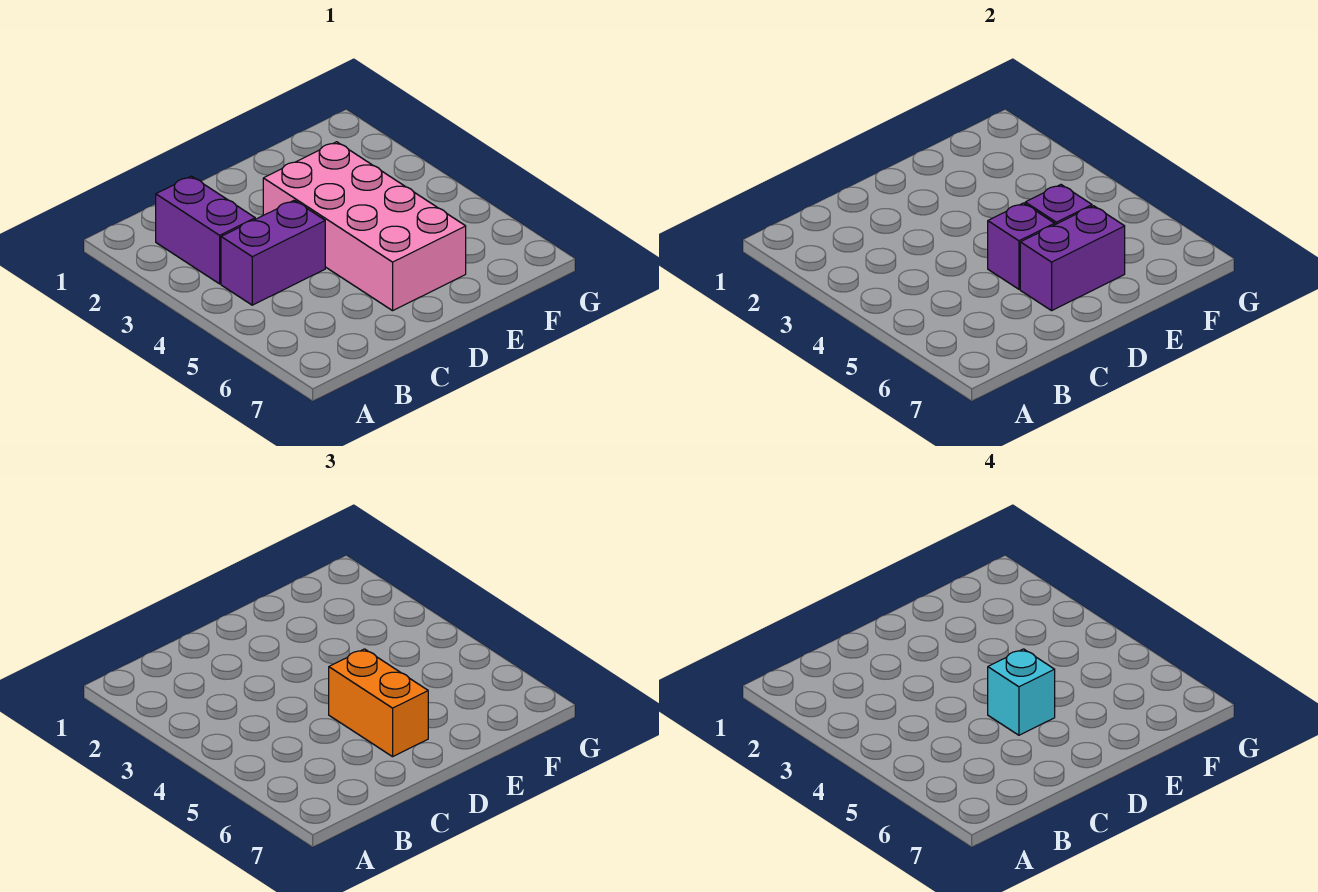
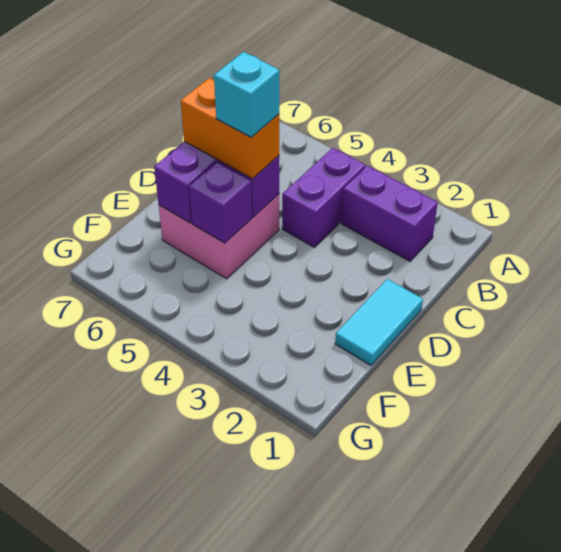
none -> cyan 1x2 tile [335,279,423,365]
pink 2x4 brick [263,142,466,311] -> pink 2x2 brick [159,194,279,279]

